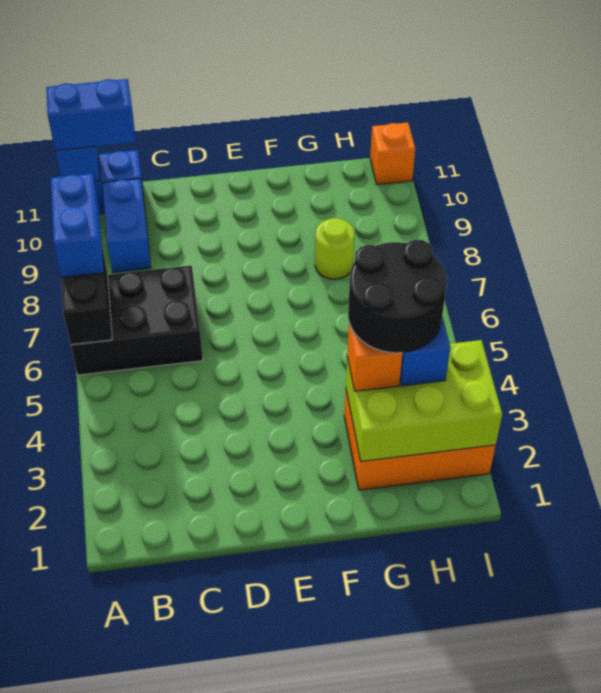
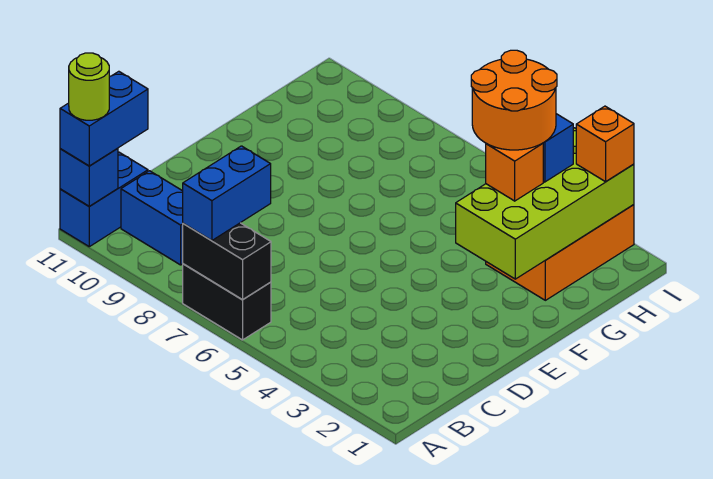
black 2x3 brick [71,266,203,375] -> black 1x2 brick [183,264,271,340]
blue 1x2 brick [51,173,104,277] -> blue 1x2 brick turned to [183,146,271,241]
lime 2x3 brick [346,340,502,462] -> lime 2x4 brick [456,128,634,279]
black 2x2 round brick [348,240,447,353] -> orange 2x2 round brick [471,50,557,150]
lime 1x1 round brick [315,218,354,279] -> lime 1x1 round brick moved to [69,53,109,120]
orange 1x1 brick [370,123,415,185] -> orange 1x1 brick moved to [576,106,634,182]

